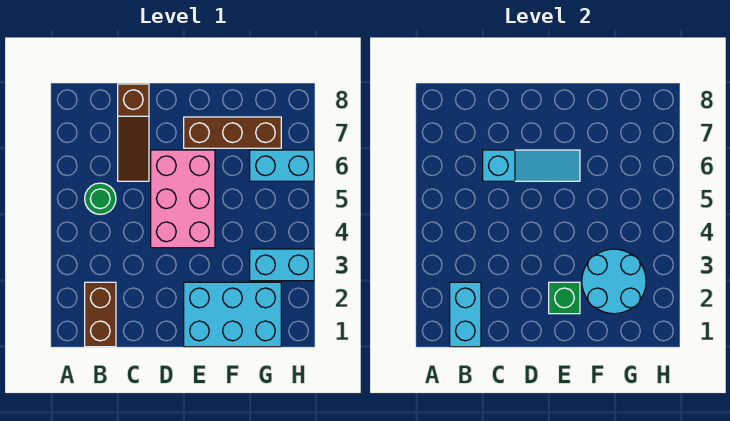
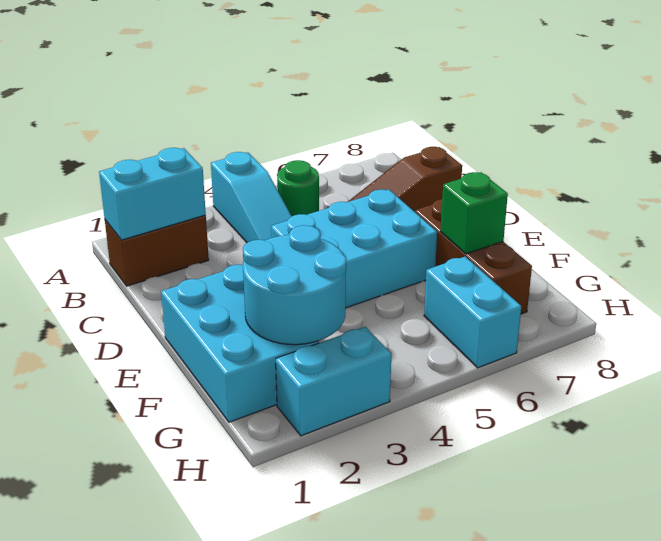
cyan 1x3 slope [483,150,580,181] -> cyan 1x3 slope moved to [211,152,292,243]
pink 2x3 brick [151,150,215,248] -> cyan 2x3 brick [271,189,437,308]
green 1x1 brick [549,282,580,314] -> green 1x1 brick moved to [440,172,508,254]
cyan 1x2 brick [250,249,314,281] -> cyan 1x2 brick turned to [276,327,391,436]

